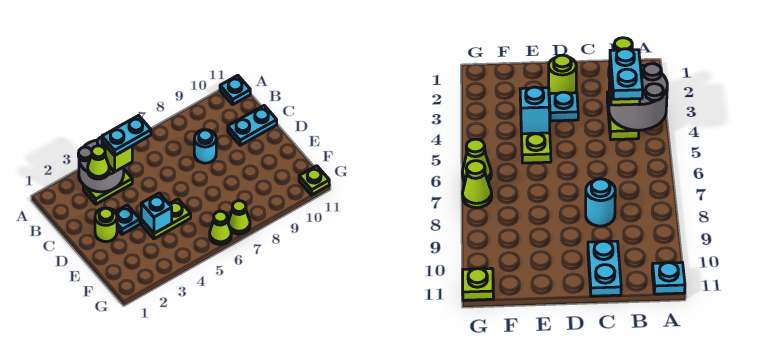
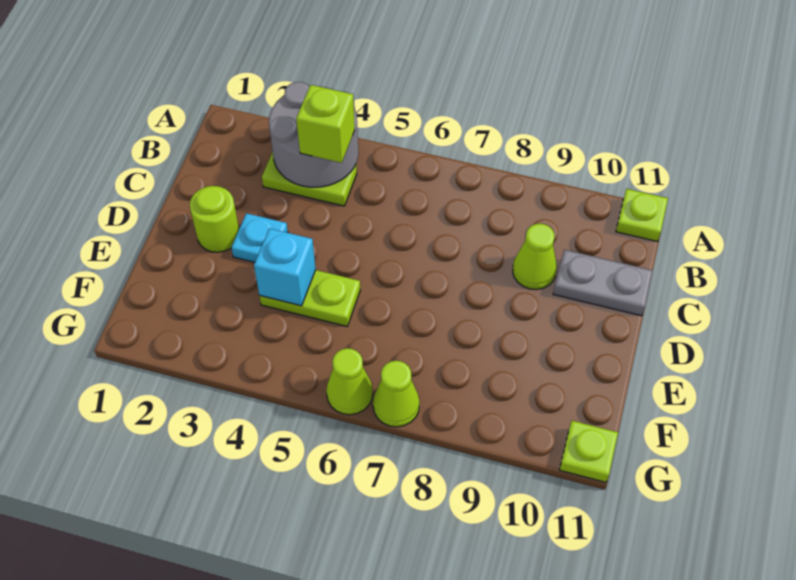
cyan 1x1 plate [220,75,250,104] -> lime 1x1 plate [616,189,668,242]
lime 1x1 cone [88,146,109,179] -> lime 1x1 cone moved to [513,224,557,290]
cyan 1x2 plate [102,116,151,156] -> none
cyan 1x1 round brick [194,130,216,163] -> none
cyan 1x2 plate [228,106,277,145] -> grey 1x2 plate [553,250,653,316]

